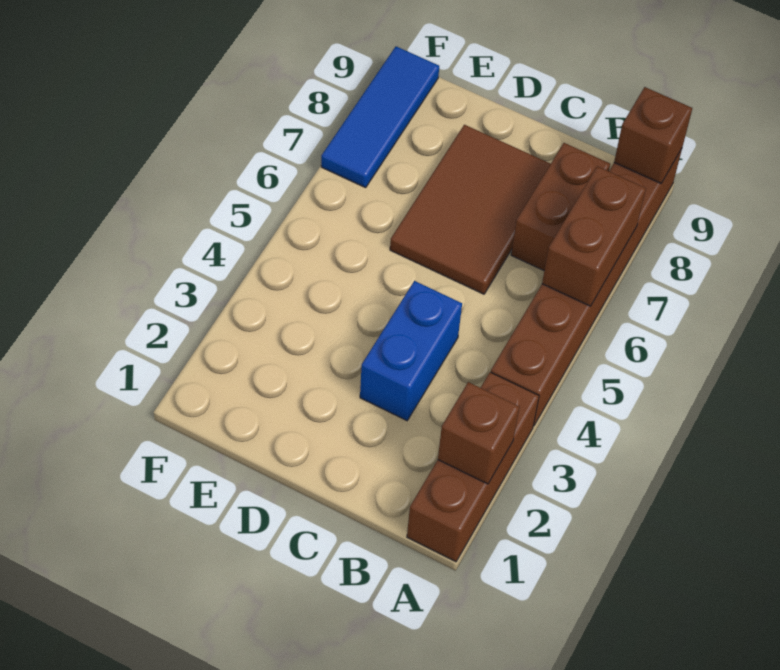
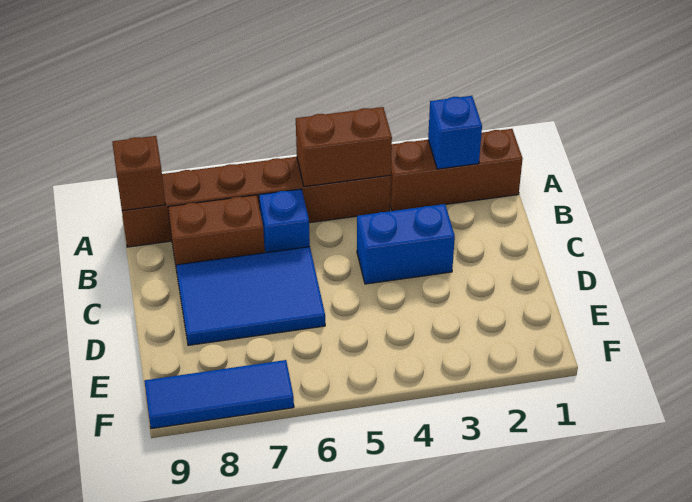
brown 1x1 brick [438,382,519,484] -> blue 1x1 brick [428,96,482,169]
brown 1x2 brick [542,166,646,306] -> brown 1x2 brick moved to [296,107,392,187]
none -> blue 1x1 brick [259,189,310,253]
brown 2x3 tile [390,125,550,294] -> blue 2x3 tile [176,247,325,345]

